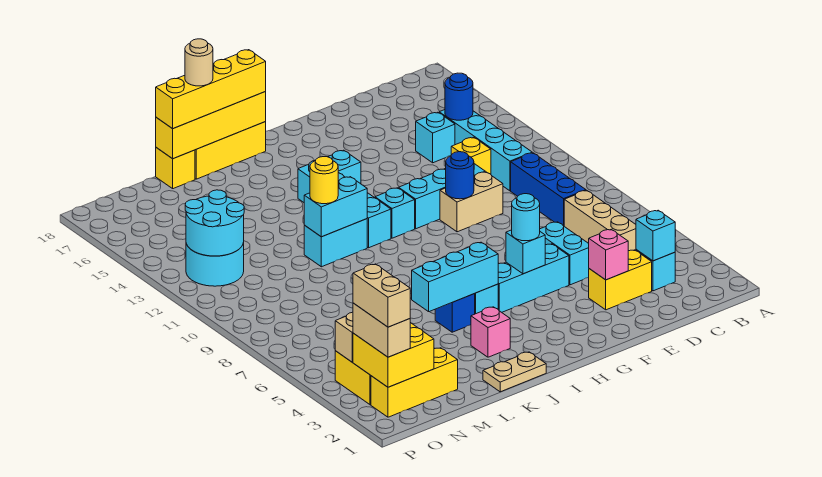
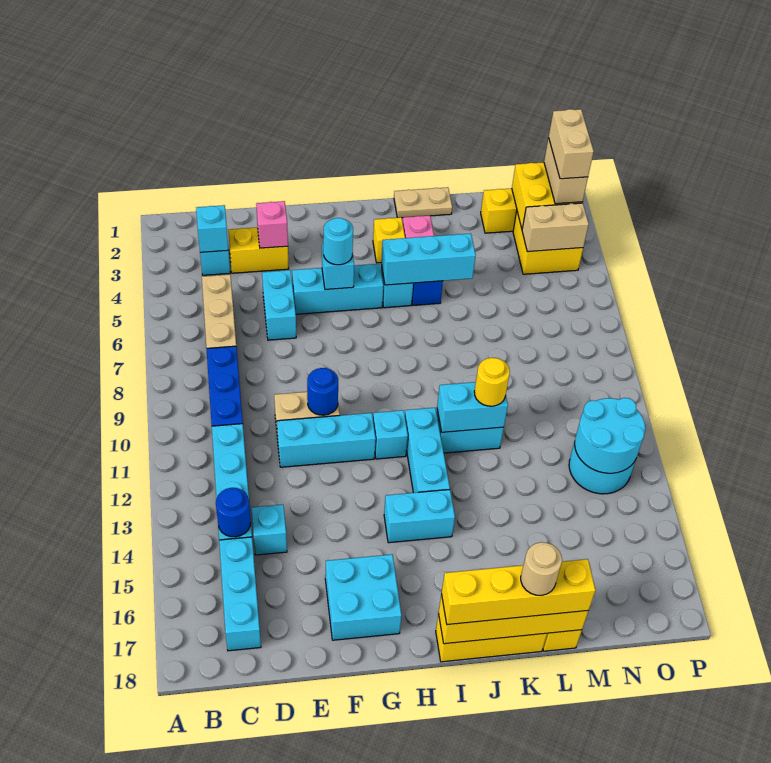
none -> cyan 1x3 brick [219,537,261,651]
yellow 1x1 brick [451,137,491,174] -> yellow 1x1 brick moved to [373,217,405,263]
none -> cyan 2x2 brick [325,554,402,640]

